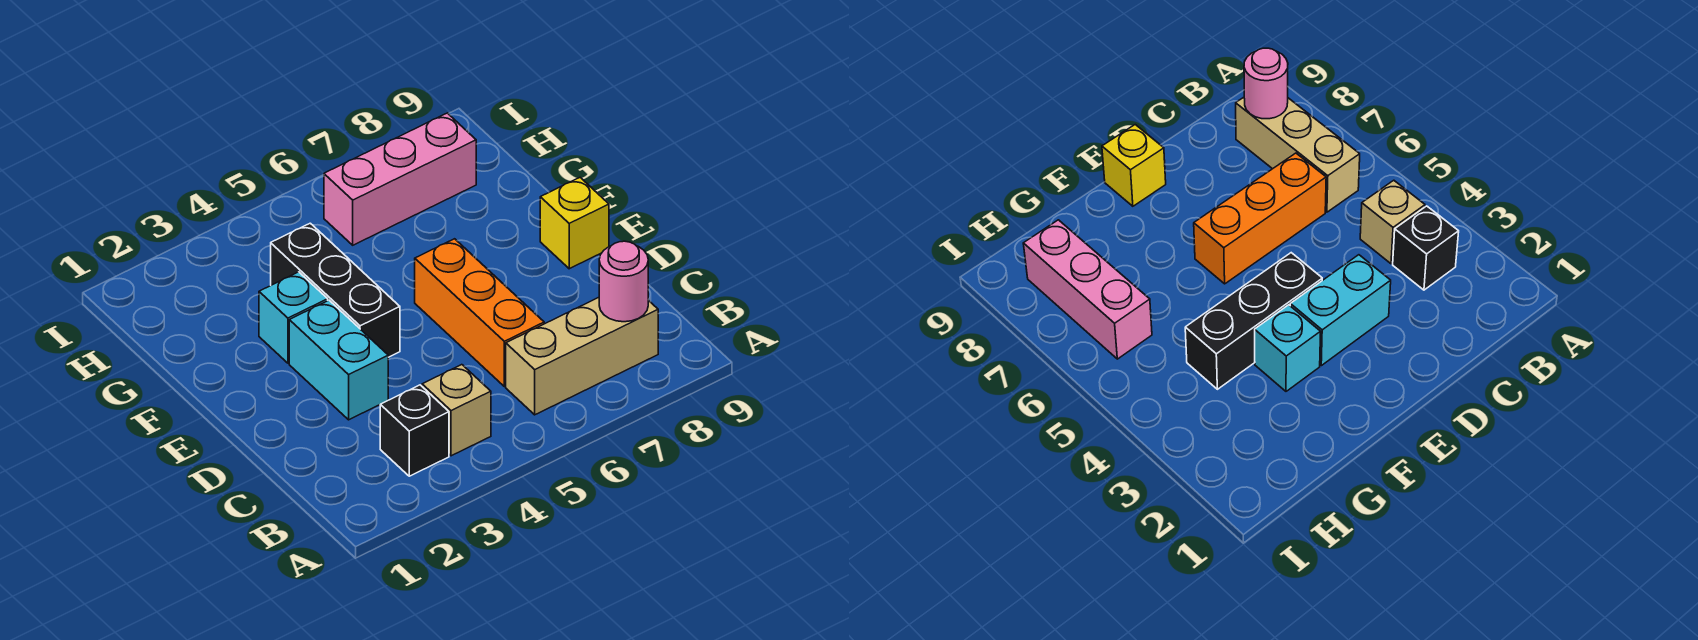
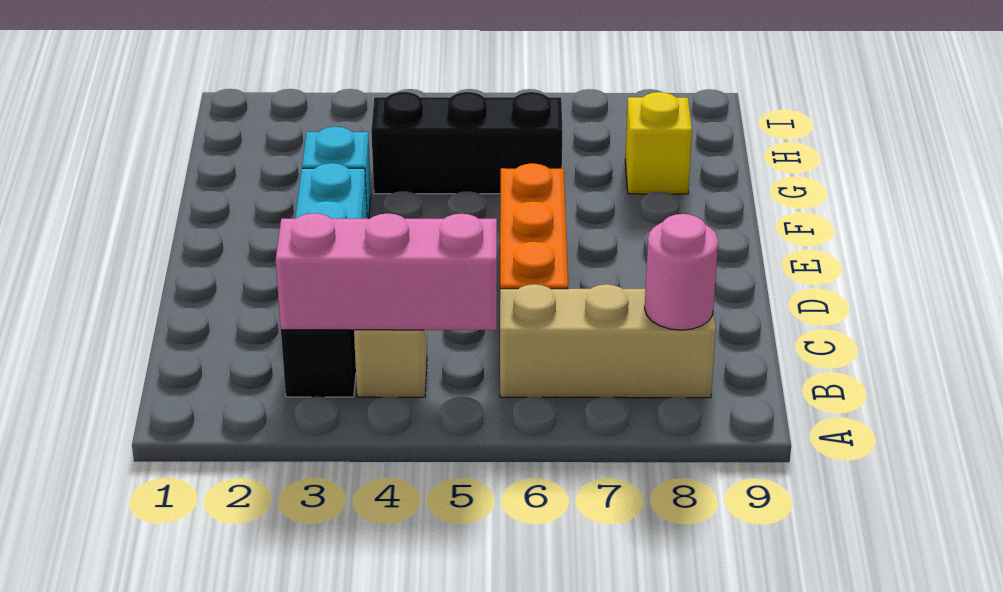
black 1x3 brick [271,223,400,357] -> black 1x3 brick turned to [371,92,563,194]
yellow 1x1 brick [540,178,609,269] -> yellow 1x1 brick moved to [625,92,692,194]
pink 1x3 brick [324,113,476,245] -> pink 1x3 brick moved to [276,213,497,330]

